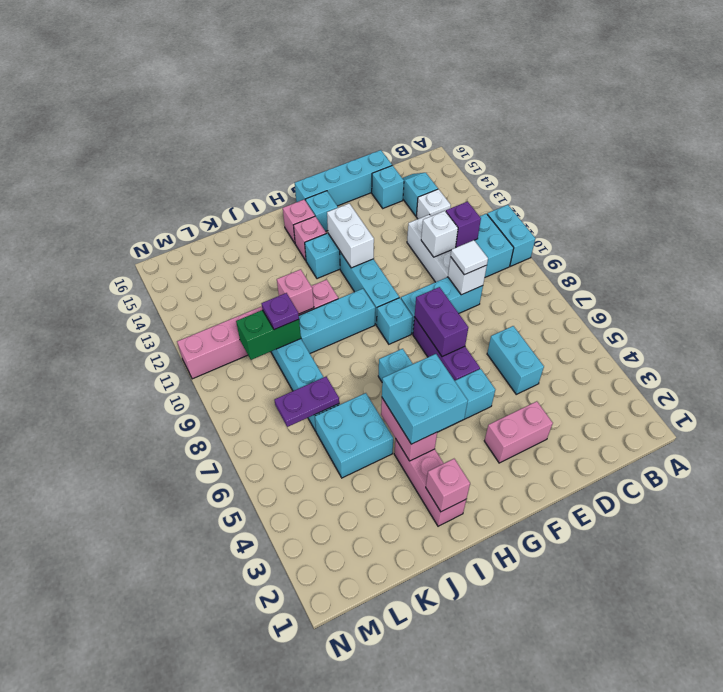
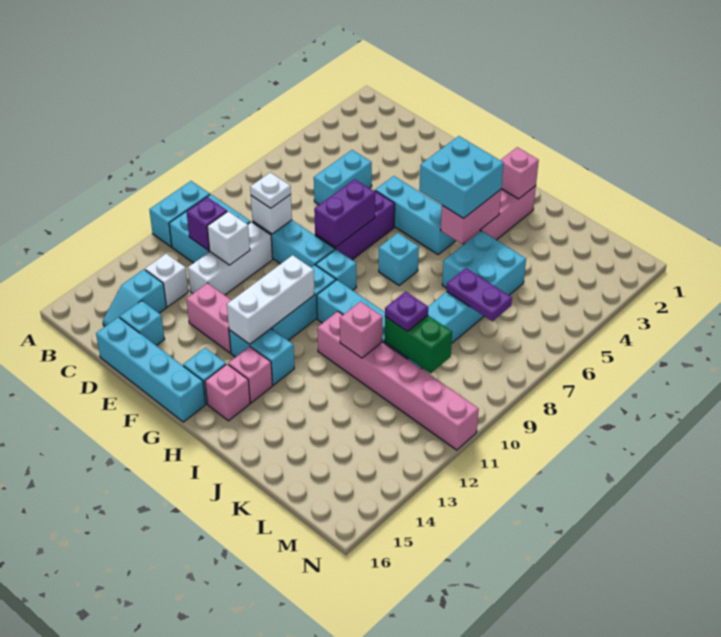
white 1x1 tile [451,240,488,275] -> white 1x1 plate [250,172,291,208]
pink 1x2 brick [484,401,553,463] -> pink 1x2 brick moved to [186,283,231,353]
white 1x2 brick [327,203,374,268] -> white 1x3 brick [227,255,315,344]

